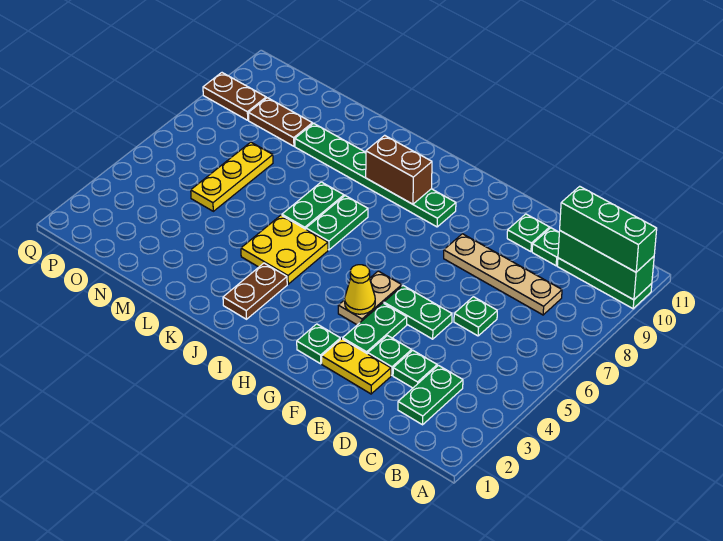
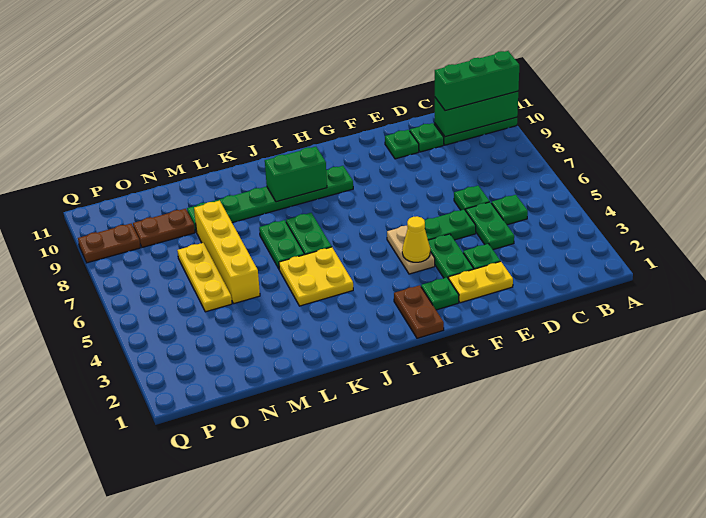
green 1x2 plate [398,365,463,425] -> green 1x2 plate moved to [466,202,514,250]
tan 1x4 plate [444,234,562,315] -> none
green 1x1 plate [393,351,437,388] -> green 1x1 plate moved to [491,195,528,225]
brown 1x2 brick [366,135,432,204] -> green 1x2 brick [265,147,327,202]
brown 1x2 plate [223,263,287,319] -> brown 1x2 plate moved to [394,285,444,338]
none -> yellow 1x4 brick [194,201,260,304]

